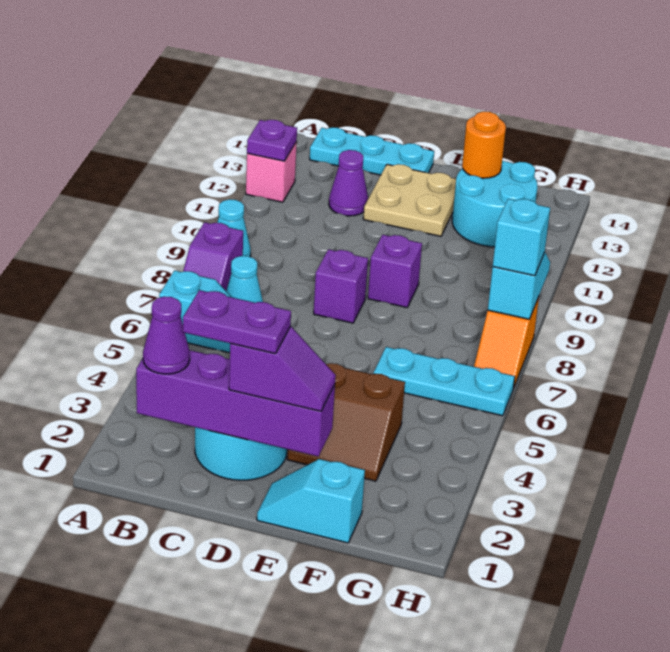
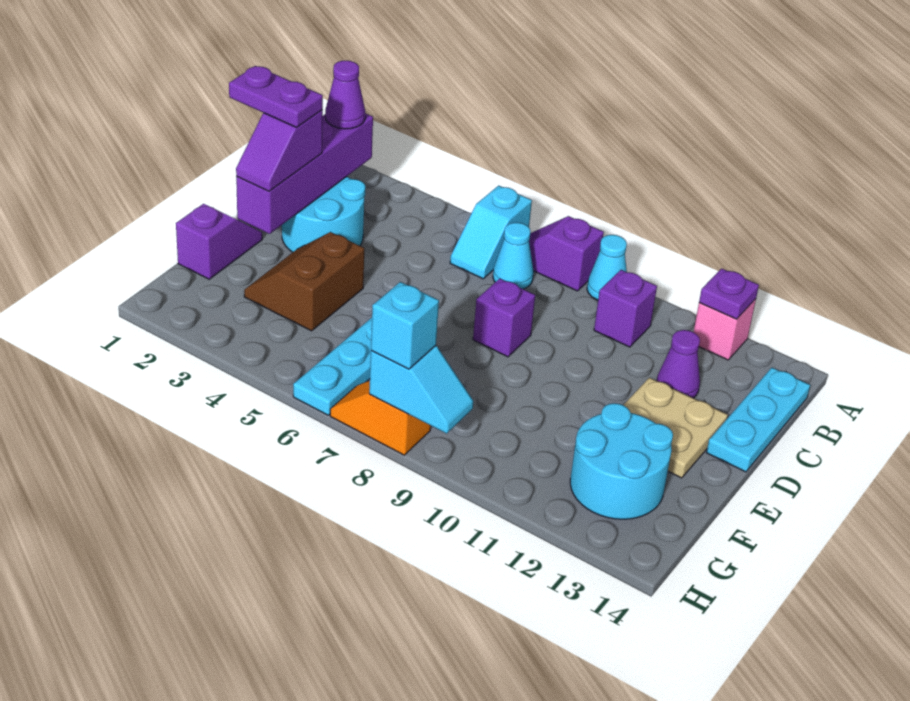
purple 1x2 plate [183,290,291,354] -> purple 1x2 plate turned to [229,66,323,127]
cyan 1x2 slope [257,459,365,543] -> purple 1x2 slope [176,204,262,279]
purple 1x1 brick [368,235,422,307] -> purple 1x1 brick moved to [594,270,657,347]
orange 1x1 round brick [462,111,506,178] -> none

